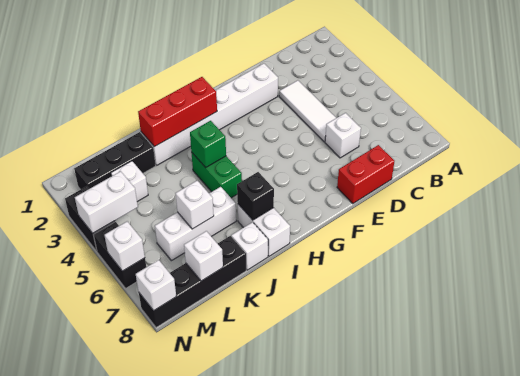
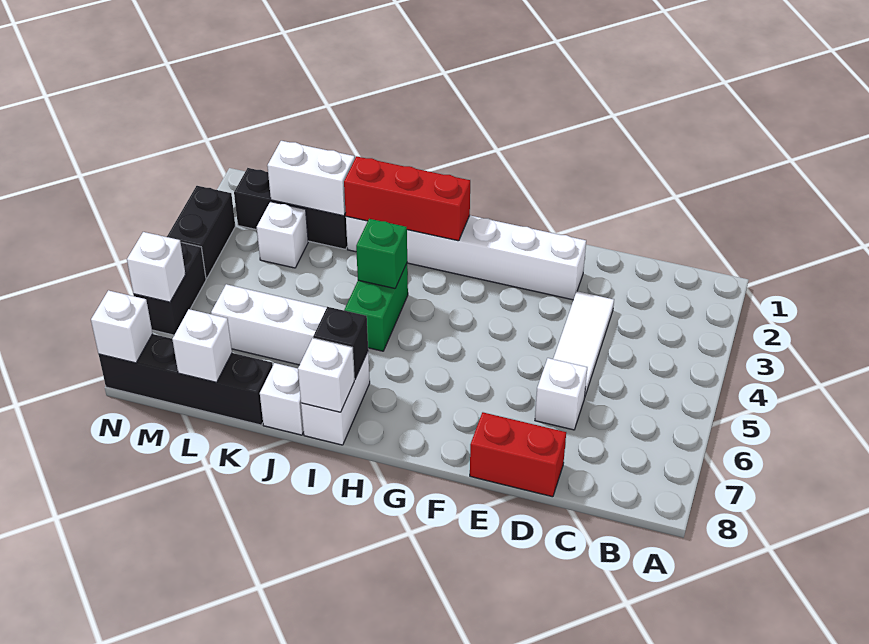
white 1x1 brick [176,181,214,229] -> white 1x1 brick moved to [298,338,354,412]
white 1x2 brick [75,171,138,233] -> white 1x2 brick moved to [267,141,355,216]

